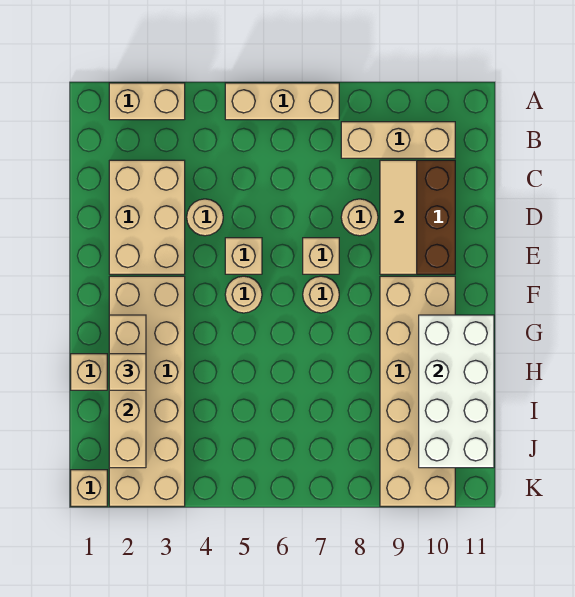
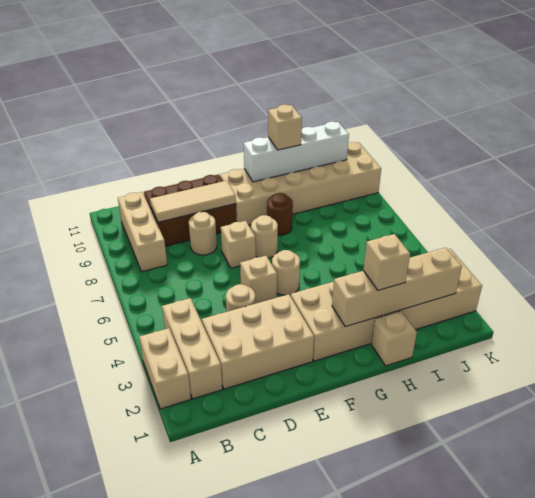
tan 1x3 brick [225,83,339,120] -> tan 1x3 brick moved to [162,298,222,399]
none -> brown 1x1 round brick [267,193,293,235]
white 2x4 brick [419,315,494,468] -> white 1x4 brick [244,122,349,182]
tan 1x1 brick [71,470,107,506] -> tan 1x1 brick moved to [268,105,302,150]

